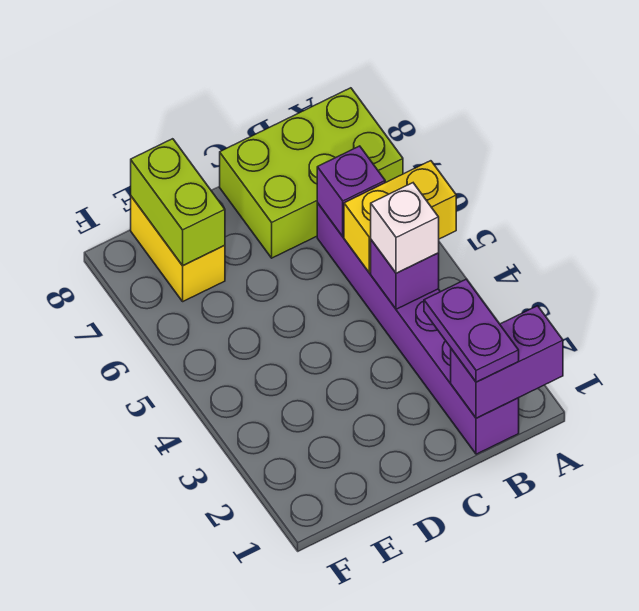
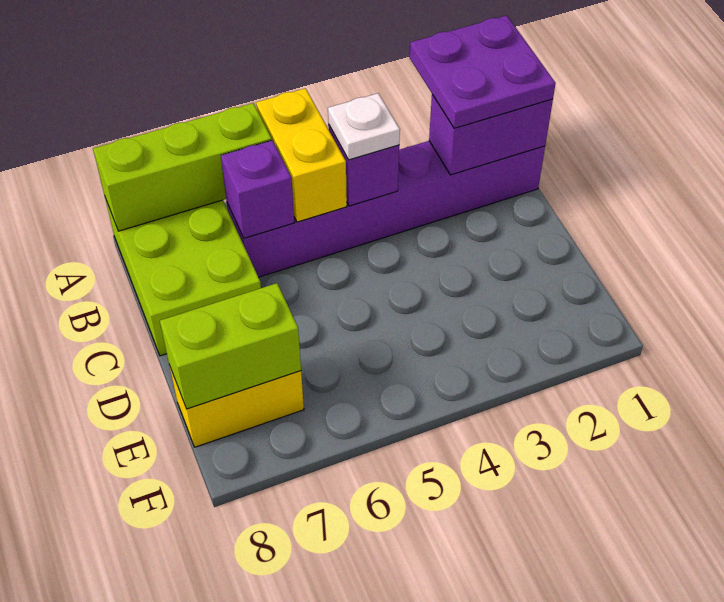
purple 1x2 brick [451,306,563,418] -> purple 1x2 brick turned to [429,95,553,175]
none -> lime 1x3 brick [93,103,272,231]
purple 1x2 plate [424,279,519,382] -> purple 2x2 plate [410,15,556,128]
white 1x1 brick [371,183,439,273] -> white 1x1 plate [328,93,400,160]

